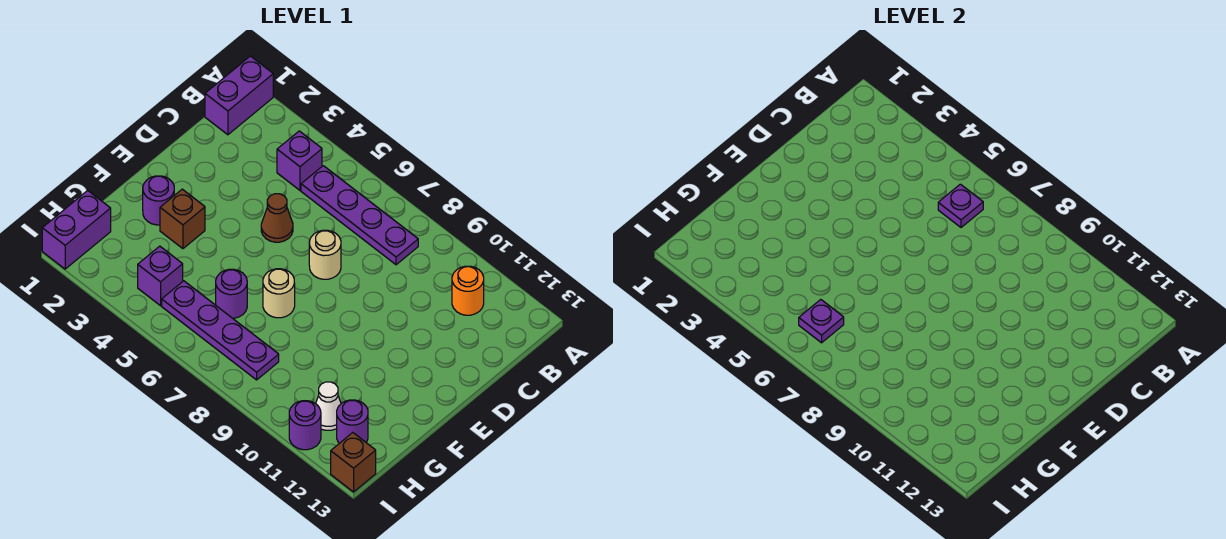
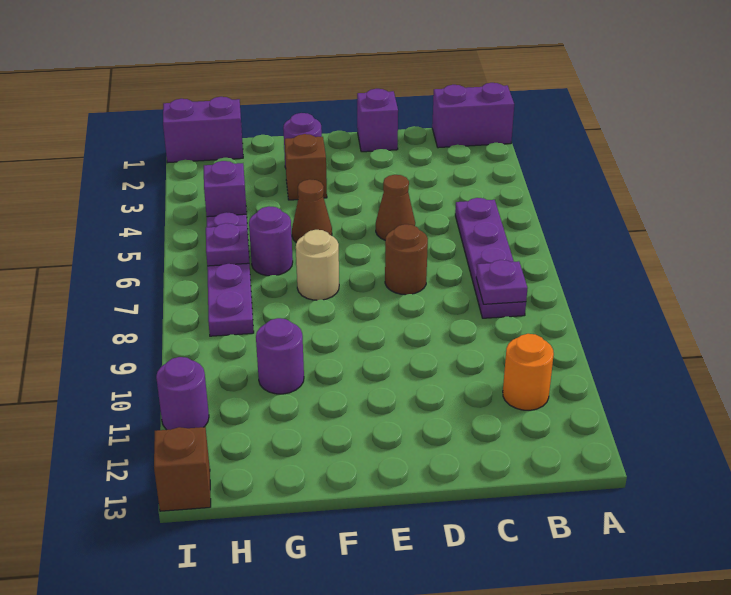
purple 1x1 brick [277,131,322,190] -> purple 1x1 brick moved to [357,89,398,152]
purple 1x1 plate [938,184,983,227] -> purple 1x1 plate moved to [476,260,528,304]
tan 1x1 round brick [309,230,341,279] -> brown 1x1 round brick [385,224,428,295]
none -> brown 1x1 cone [292,179,332,242]
white 1x1 cone [316,382,341,430] -> none
purple 1x1 round brick [337,400,368,443] -> purple 1x1 round brick moved to [256,318,304,394]

